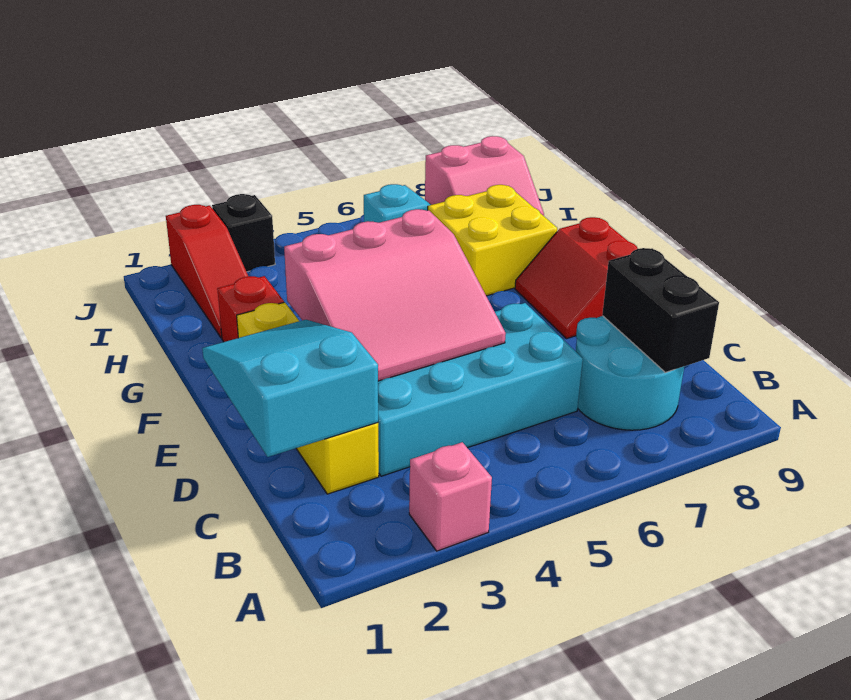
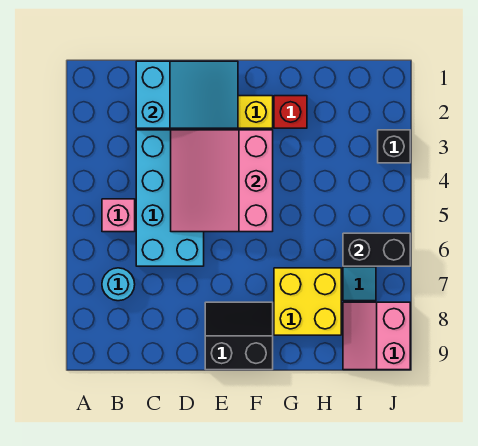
pink 1x1 brick [409,442,492,551] -> pink 1x1 brick moved to [102,199,135,232]
cyan 2x2 round brick [576,316,684,430] -> cyan 1x1 round brick [102,268,135,301]
black 1x2 brick [602,248,719,373] -> black 1x2 brick moved to [343,233,410,266]
red 2x2 slope [515,217,638,339] -> black 2x2 slope [205,302,273,370]
red 1x3 slope [166,205,248,338] -> none

